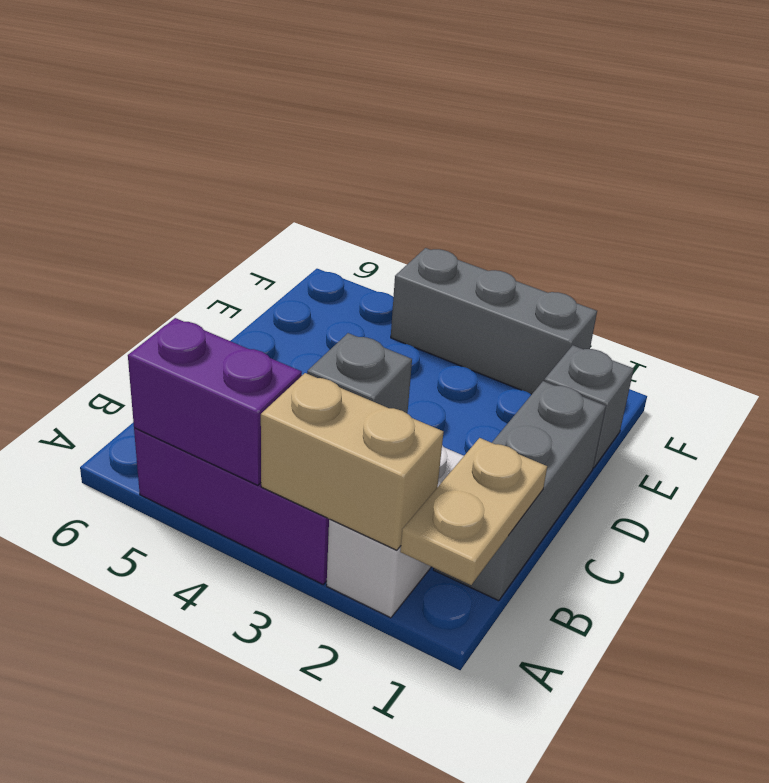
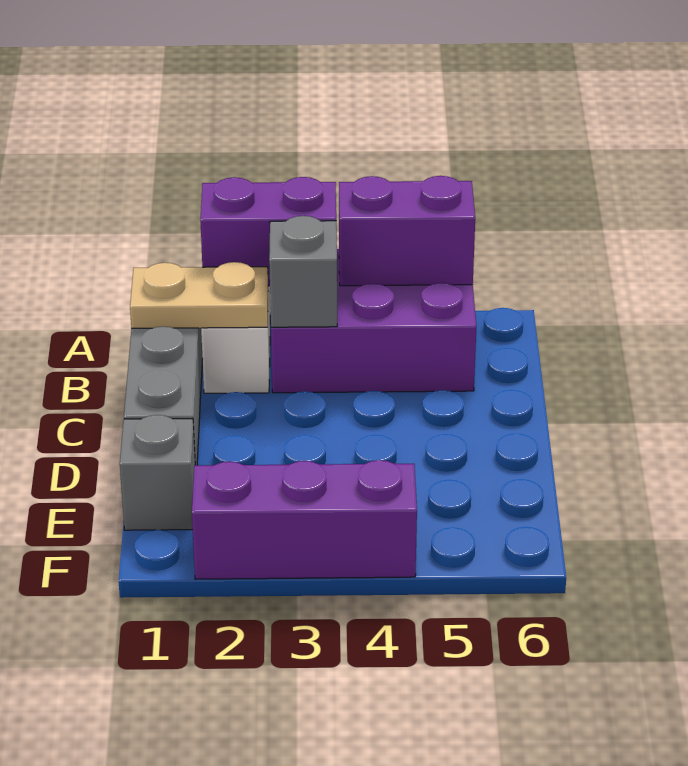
tan 1x2 plate [400,438,547,585] -> tan 1x2 plate turned to [130,262,268,328]
tan 1x2 brick [261,373,443,550] -> purple 1x2 brick [200,177,336,286]
grey 1x3 brick [391,248,597,394] -> purple 1x3 brick [192,460,417,579]

